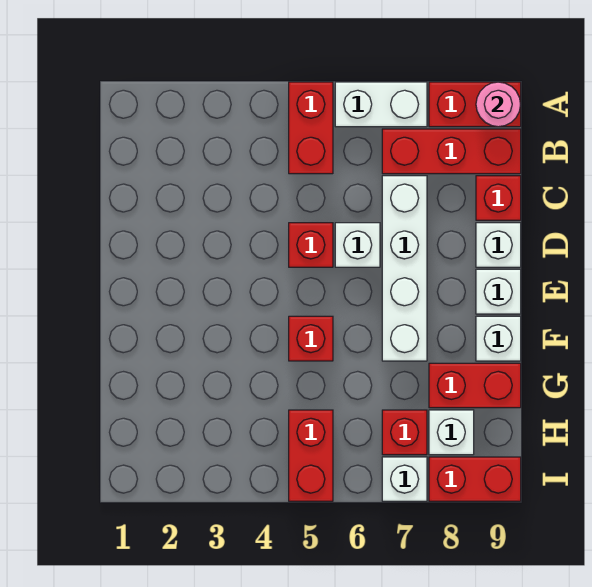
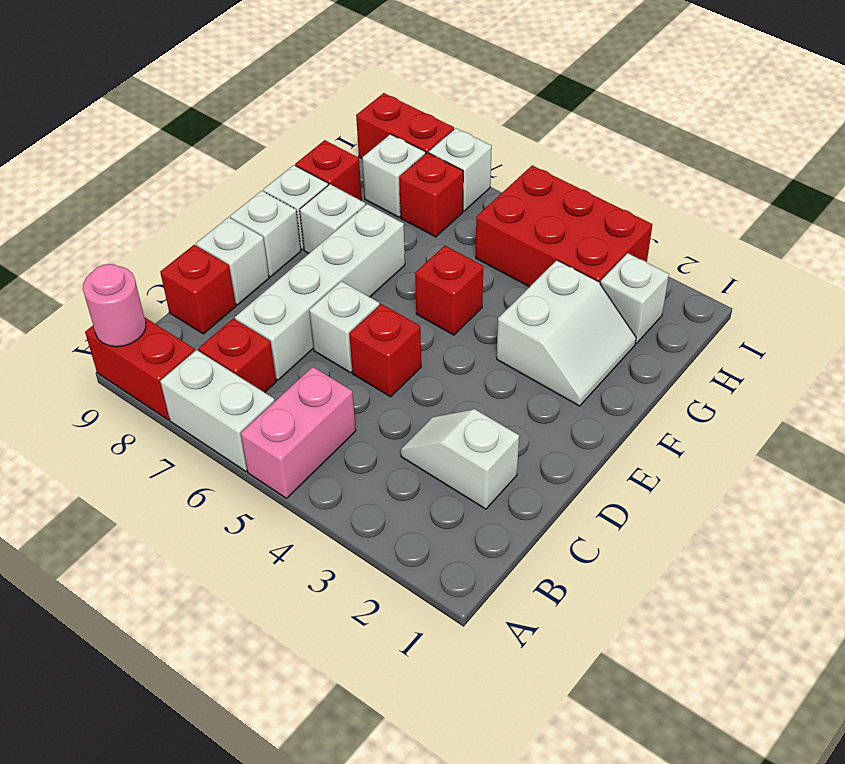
red 1x2 brick [289,82,333,174] -> pink 1x2 brick [241,367,356,498]
red 1x3 brick [382,129,521,174] -> red 1x1 brick [198,319,276,393]
none -> white 1x2 slope [401,409,519,509]
none -> white 2x2 slope [497,260,636,406]
none -> white 1x1 brick [300,184,365,253]
red 1x2 brick [429,363,521,408] -> red 1x1 brick [295,140,362,200]
none -> white 1x1 brick [600,253,669,344]
red 1x2 brick [289,410,333,501] -> red 2x3 brick [476,165,653,287]

